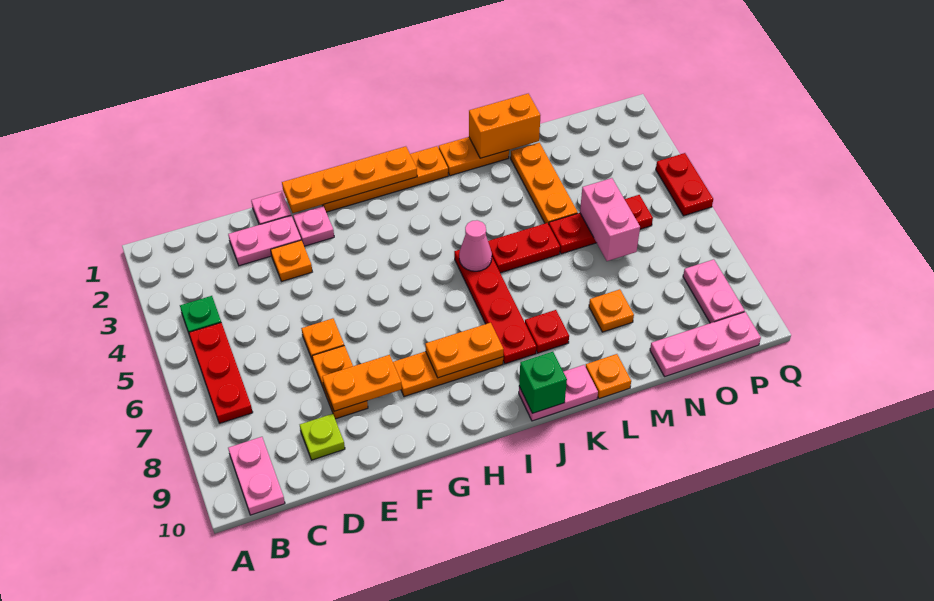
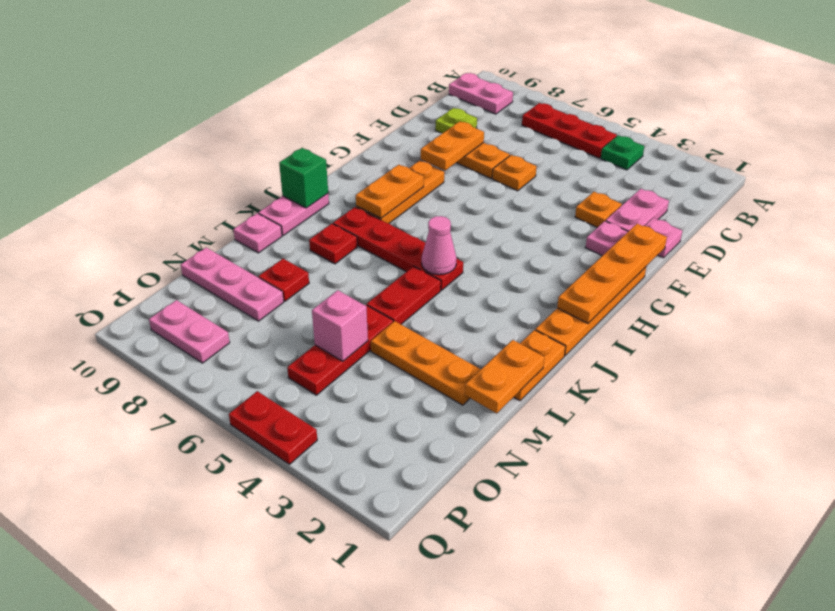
orange 1x2 brick [469,94,540,158] -> orange 1x2 plate [465,340,544,413]
orange 1x1 plate [586,354,631,399] -> pink 1x1 plate [233,213,282,253]
orange 1x1 plate [589,289,634,332] -> red 1x1 plate [259,259,309,301]
pink 1x2 brick [580,178,640,261] -> pink 1x1 brick [312,290,368,361]
pink 1x3 plate [650,312,761,376] -> pink 1x3 plate turned to [181,248,284,321]

